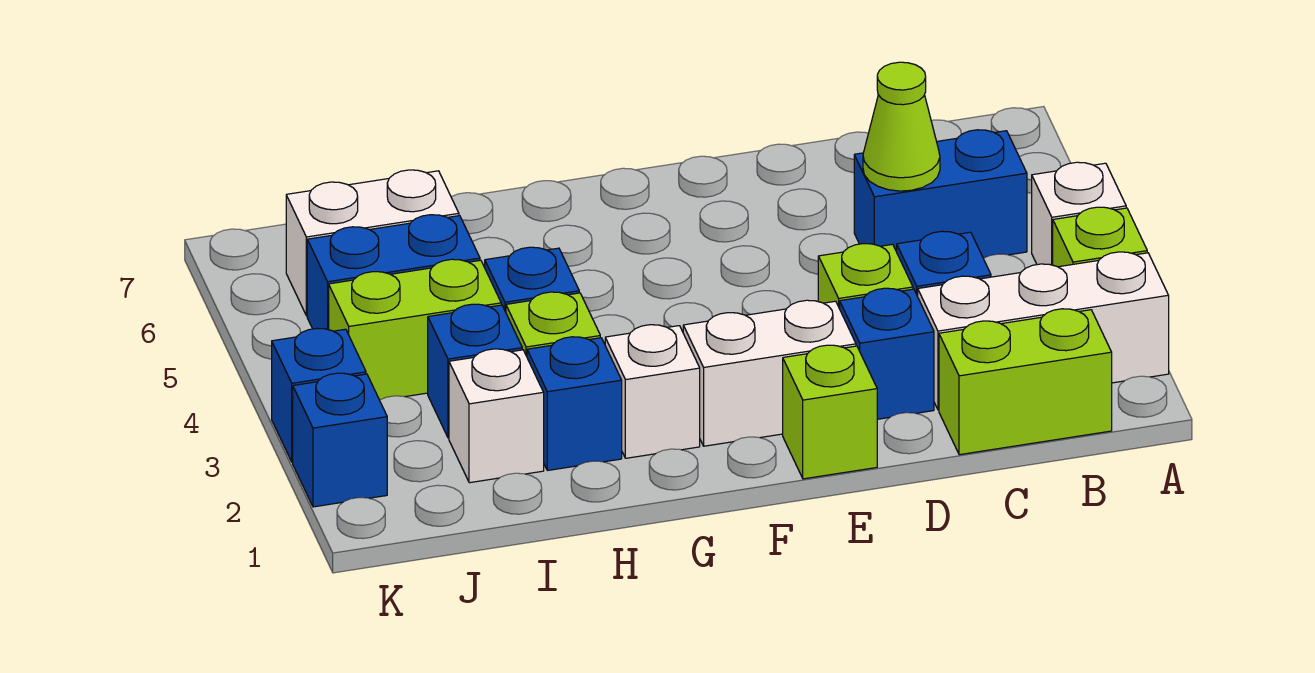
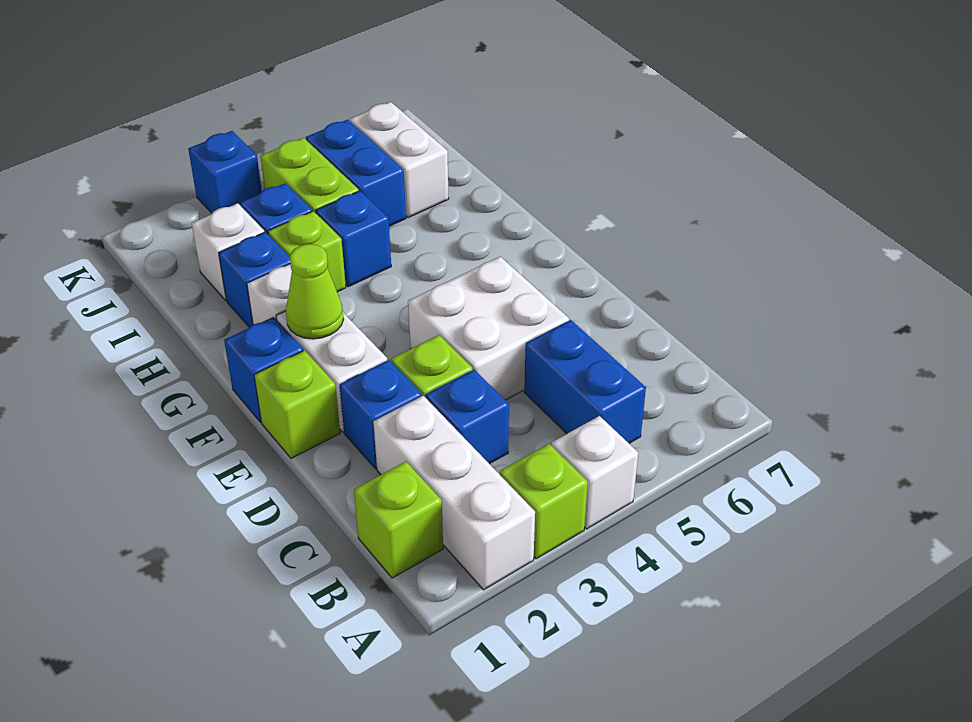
lime 1x2 brick [939,309,1112,455] -> lime 1x1 brick [354,462,443,578]
lime 1x1 cone [863,62,940,191] -> lime 1x1 cone moved to [286,244,343,339]
none -> white 2x2 brick [408,257,569,400]
blue 1x1 brick [293,373,387,507] -> blue 1x1 brick moved to [224,317,303,422]

